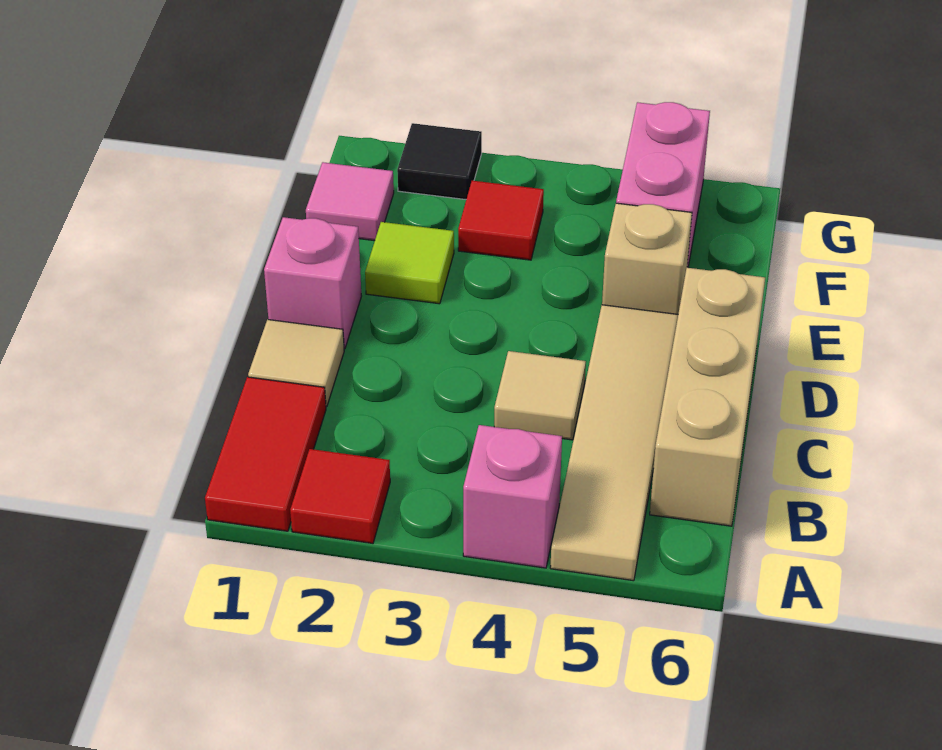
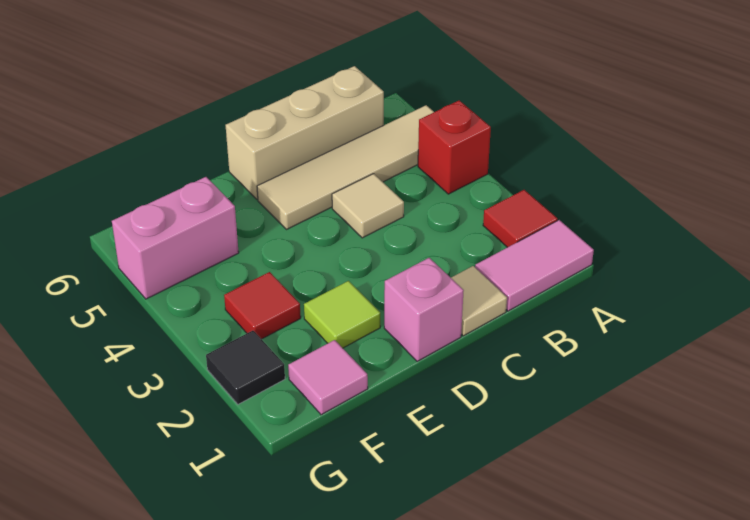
red 1x2 tile [205,377,326,531] -> pink 1x2 tile [475,220,594,311]
pink 1x1 brick [463,425,562,568] -> red 1x1 brick [418,100,491,194]
tan 1x1 brick [602,203,692,314] -> none

